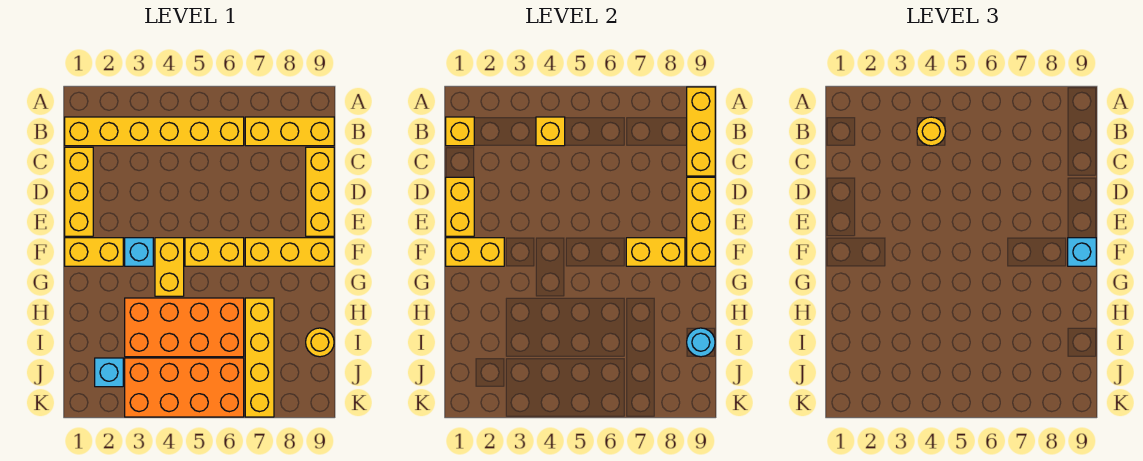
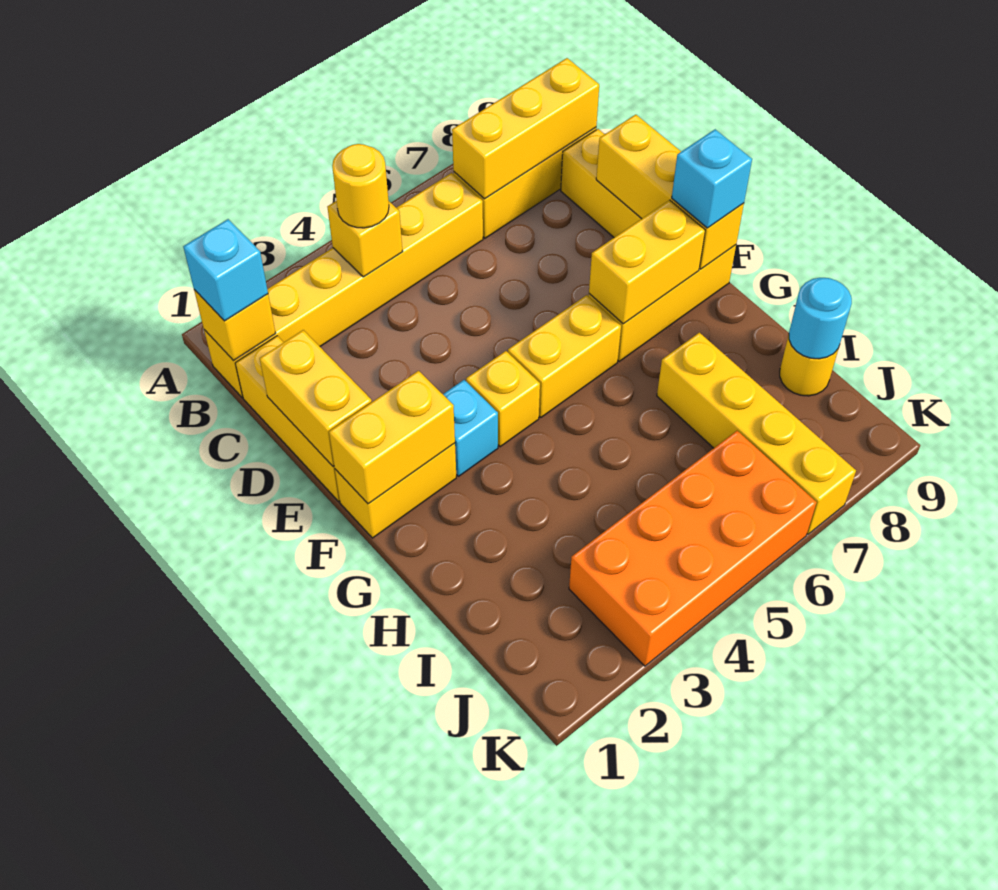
yellow 1x3 brick [687,87,715,176] -> yellow 1x3 brick turned to [452,58,599,199]
yellow 1x2 brick [155,238,184,296] -> yellow 1x1 brick [466,351,540,447]
orange 2x4 brick [125,298,244,357] -> none
cyan 1x1 brick [95,358,123,387] -> cyan 1x1 brick moved to [183,219,268,321]

